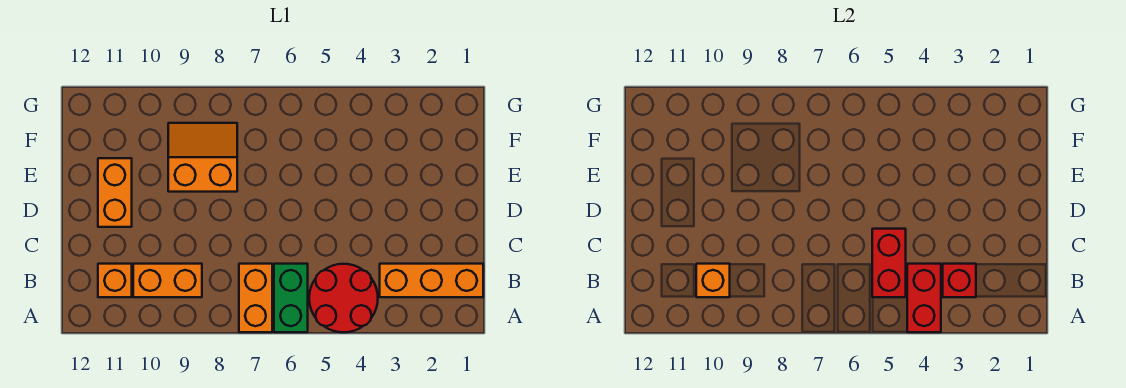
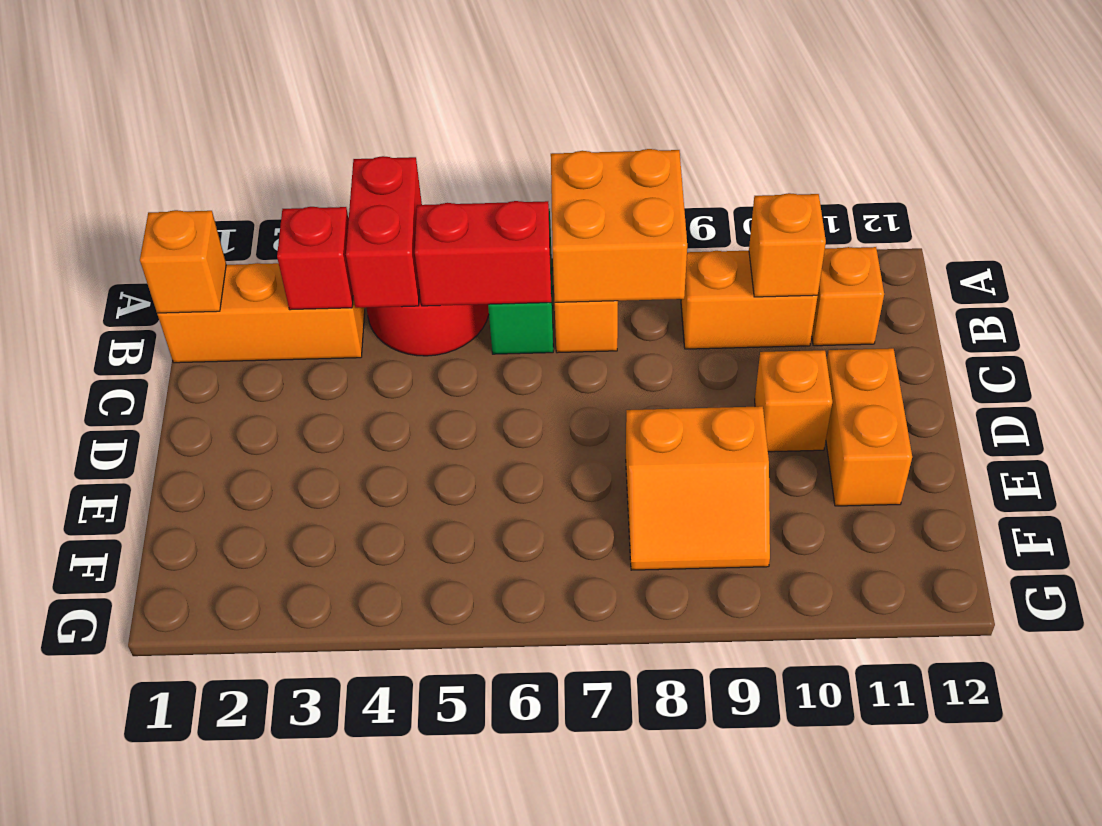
none -> orange 2x2 brick [551,149,687,302]
none -> orange 1x1 brick [140,210,226,313]
red 1x2 brick [872,229,906,297] -> red 1x2 brick turned to [415,201,551,306]
none -> orange 1x1 brick [755,350,832,452]

